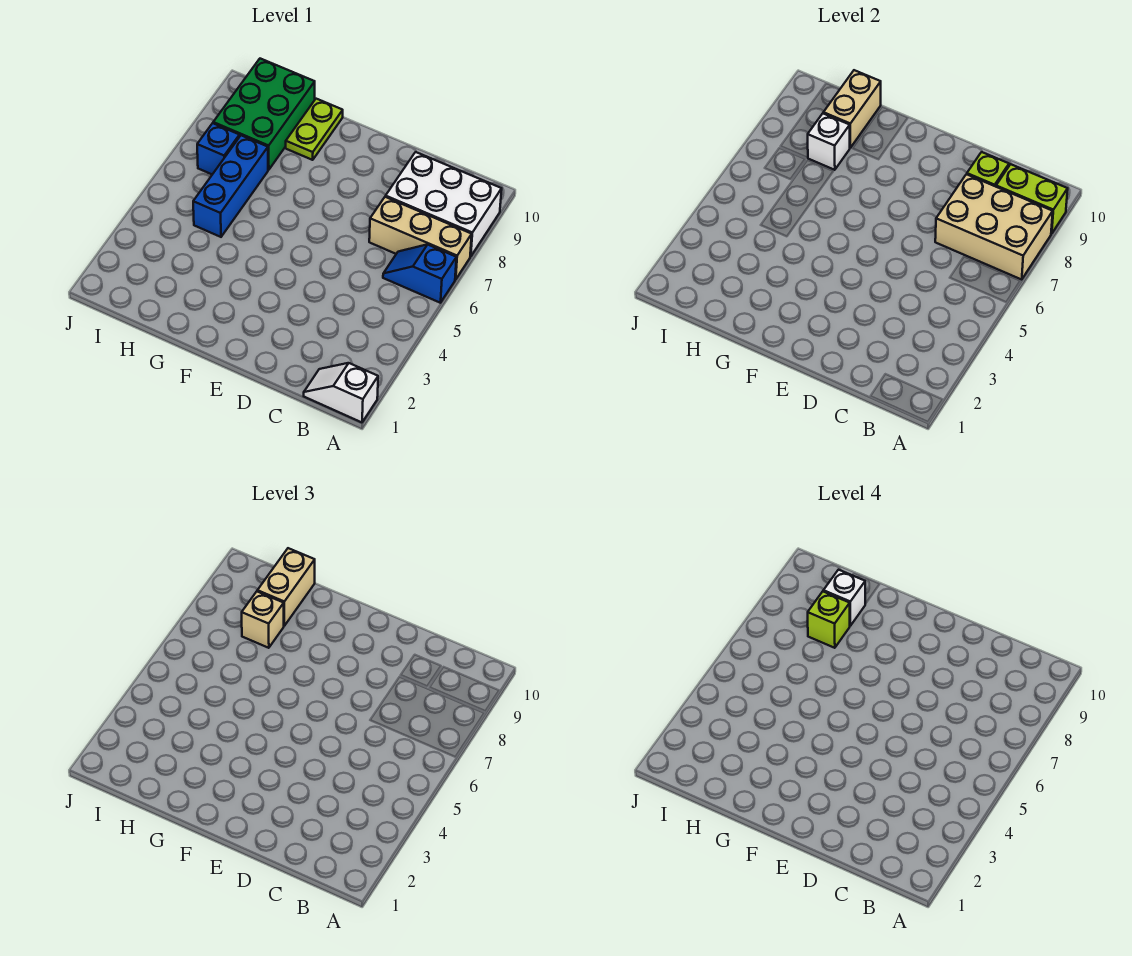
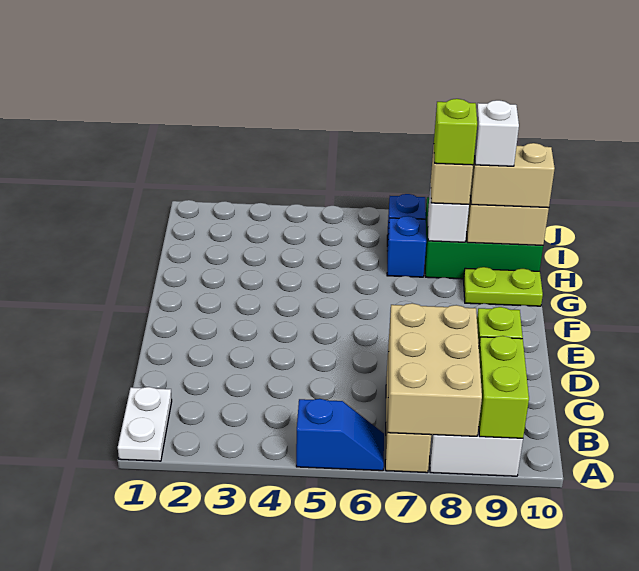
white 1x2 slope [304,363,378,422] -> white 1x2 plate [118,387,172,461]
blue 1x2 slope [383,245,456,303] -> blue 1x2 slope turned to [296,399,384,471]
blue 1x3 brick [193,135,268,237] -> blue 1x1 brick [387,216,426,277]

